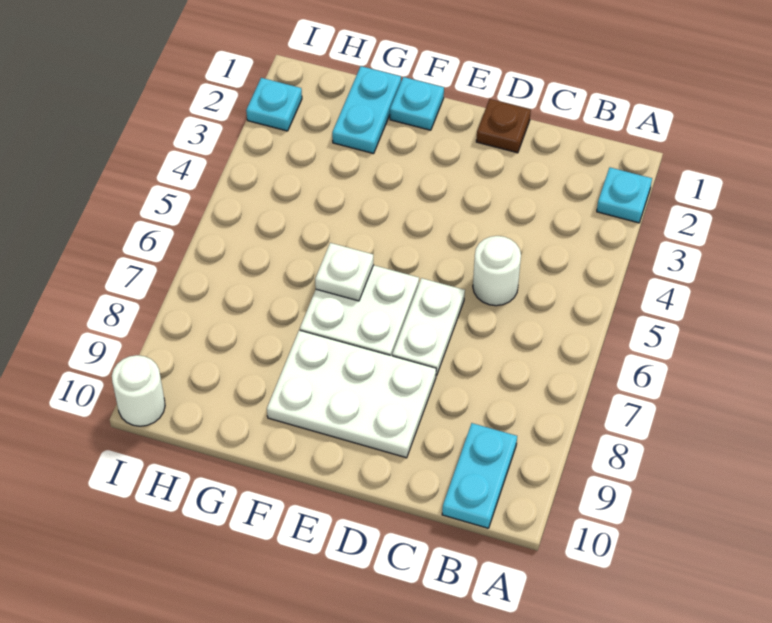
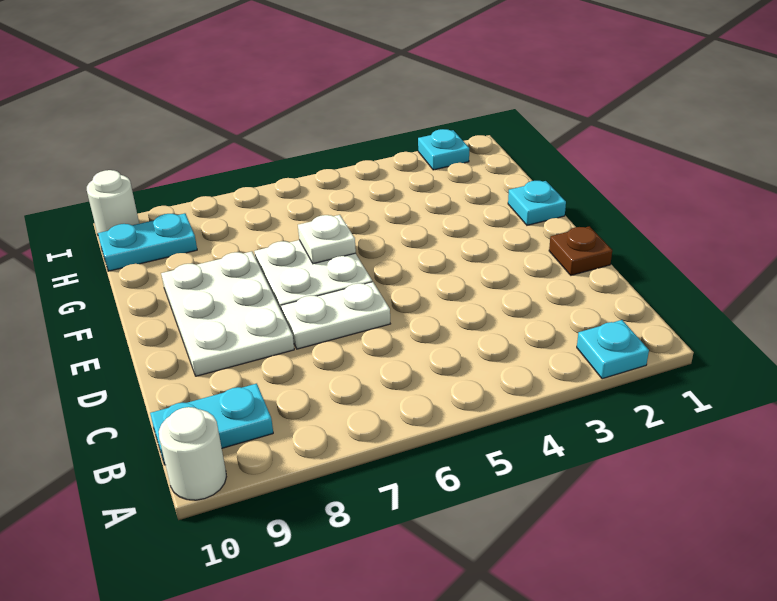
white 1x1 round brick [473,236,521,306] -> white 1x1 round brick moved to [159,407,226,500]
cyan 1x2 plate [332,66,401,154] -> cyan 1x2 plate moved to [98,213,197,271]

